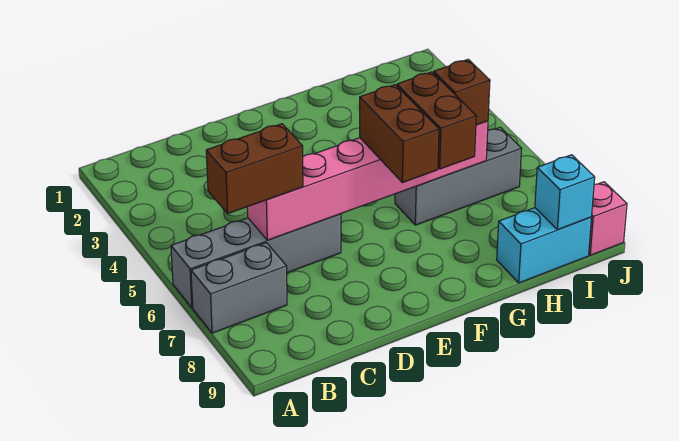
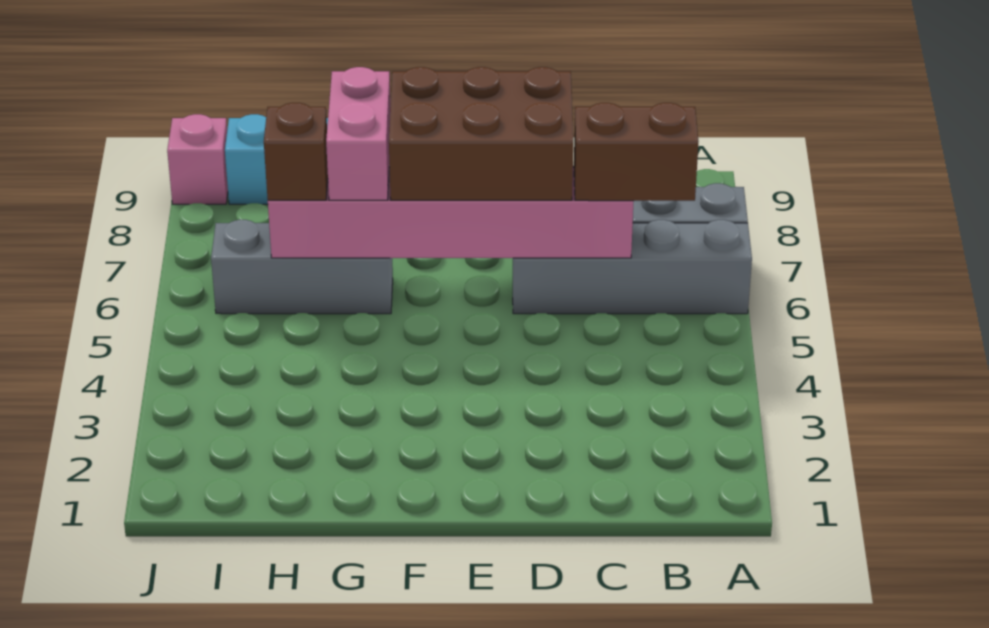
brown 1x2 brick [360,85,439,183] -> brown 2x3 brick [389,67,573,200]
brown 1x2 brick [397,72,476,169] -> pink 1x2 brick [326,67,390,200]
cyan 1x1 brick [535,155,595,230] -> none

